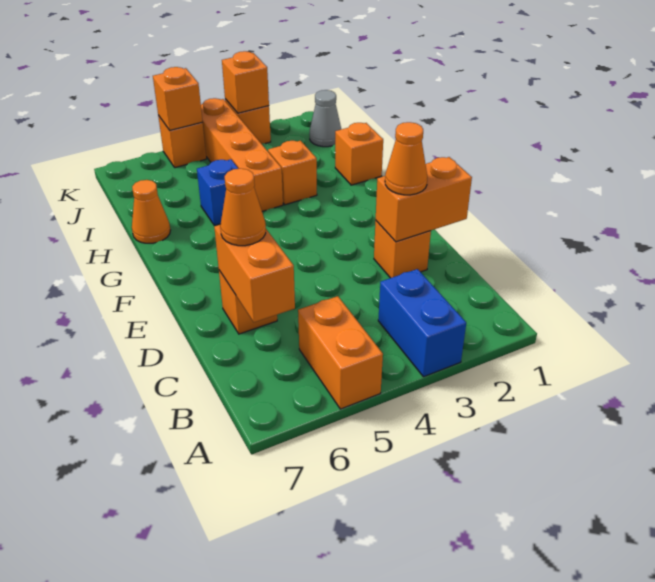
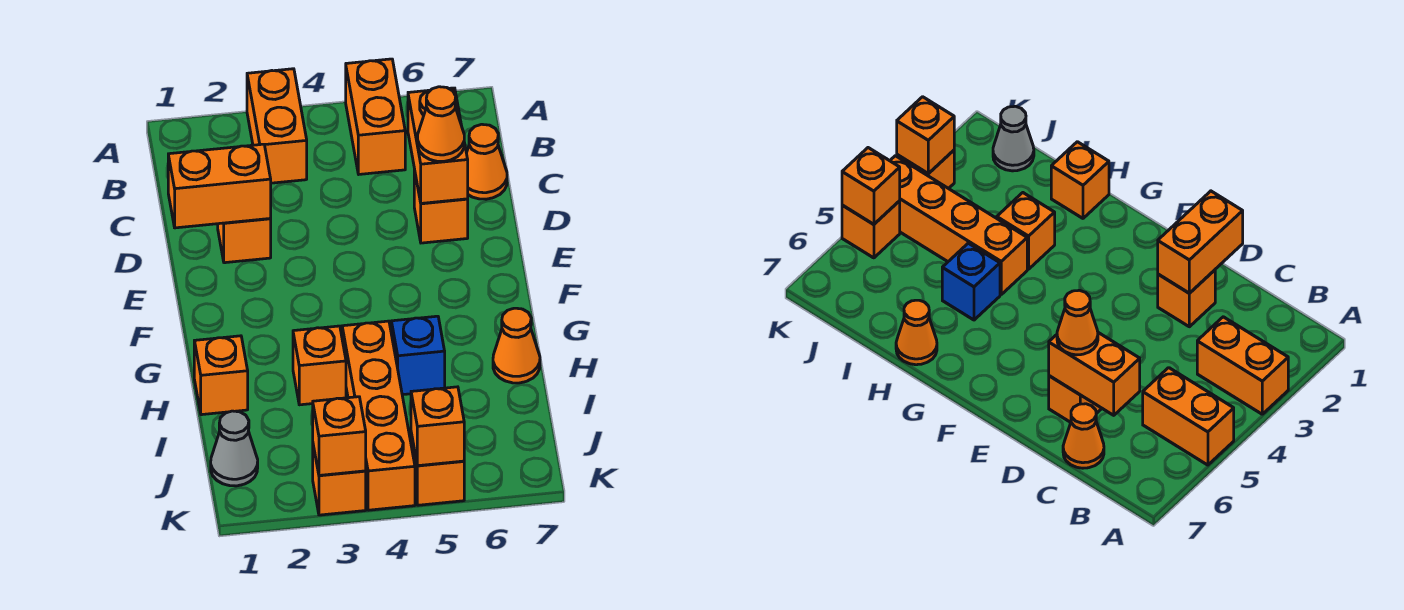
blue 1x2 brick [378,269,466,377] -> orange 1x2 brick [247,69,307,183]
orange 1x1 cone [385,122,428,195] -> orange 1x1 cone moved to [466,124,507,199]

